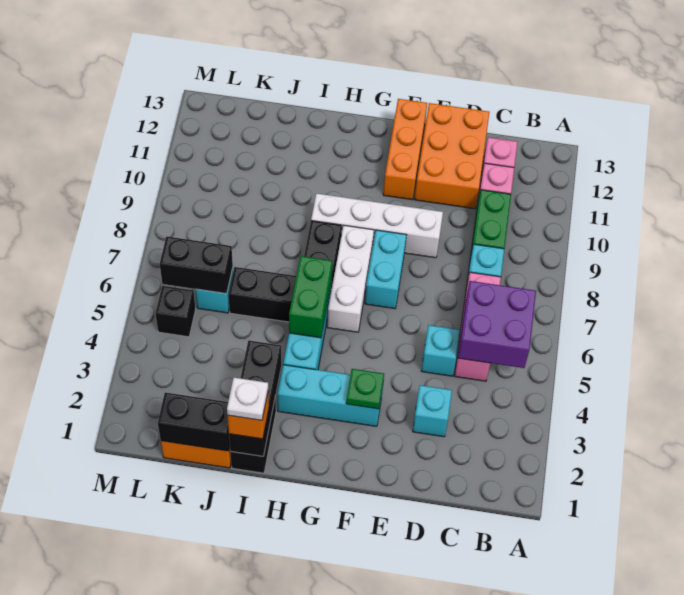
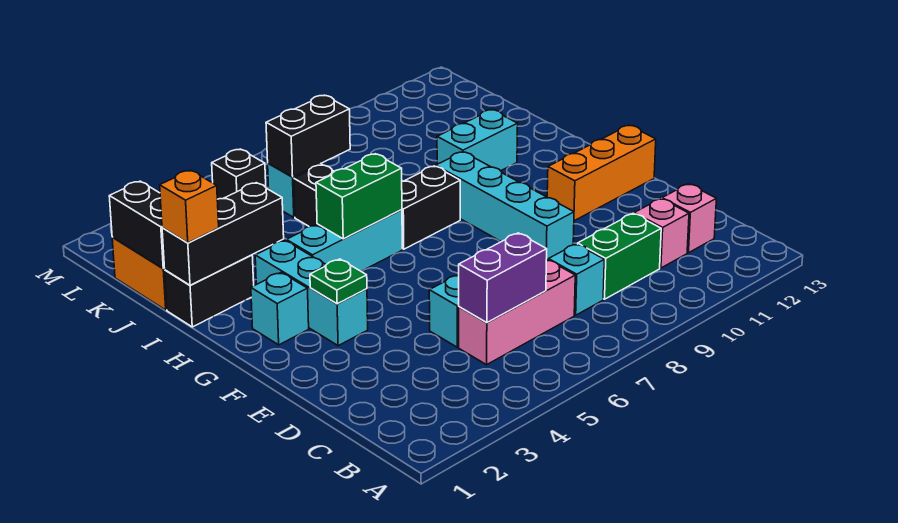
purple 2x2 brick [458,281,536,368] -> purple 1x2 brick [459,233,547,323]
cyan 1x1 brick [413,385,452,437] -> cyan 1x1 brick moved to [251,272,309,345]
orange 2x3 brick [414,103,489,209] -> none
white 1x4 brick [311,194,443,258] -> cyan 1x4 brick [436,152,574,260]
cyan 1x2 brick [365,230,406,309] -> cyan 1x2 brick moved to [437,110,518,171]
white 1x3 brick [327,225,374,332] -> none
white 1x1 plate [227,378,268,420] -> none
black 1x2 brick [160,236,233,294] -> black 1x2 brick turned to [266,95,350,177]

